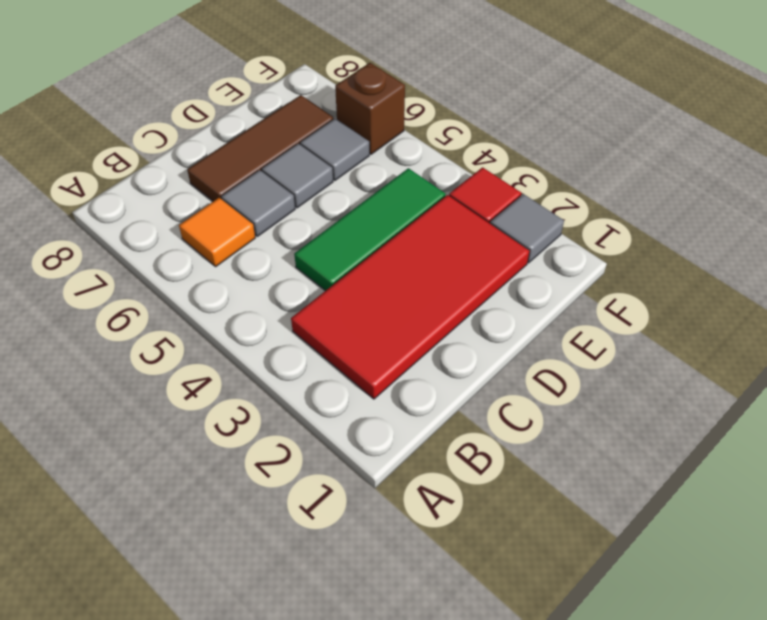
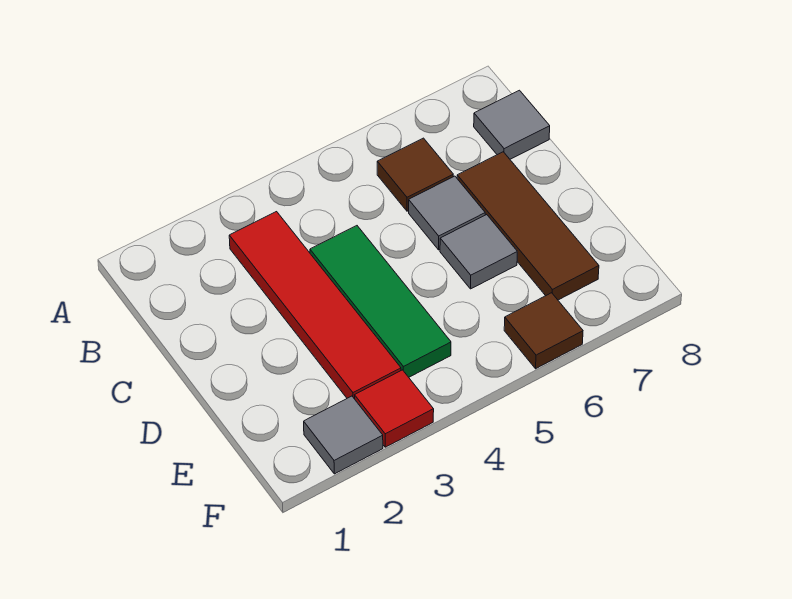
red 2x4 tile [291,195,529,399] -> red 1x4 tile [229,212,401,399]
orange 1x1 tile [179,198,255,267] -> brown 1x1 tile [377,138,453,211]
grey 1x1 tile [300,118,369,180] -> grey 1x1 tile moved to [474,90,550,159]
brown 1x1 brick [335,63,405,154] -> brown 1x1 tile [504,293,583,369]

